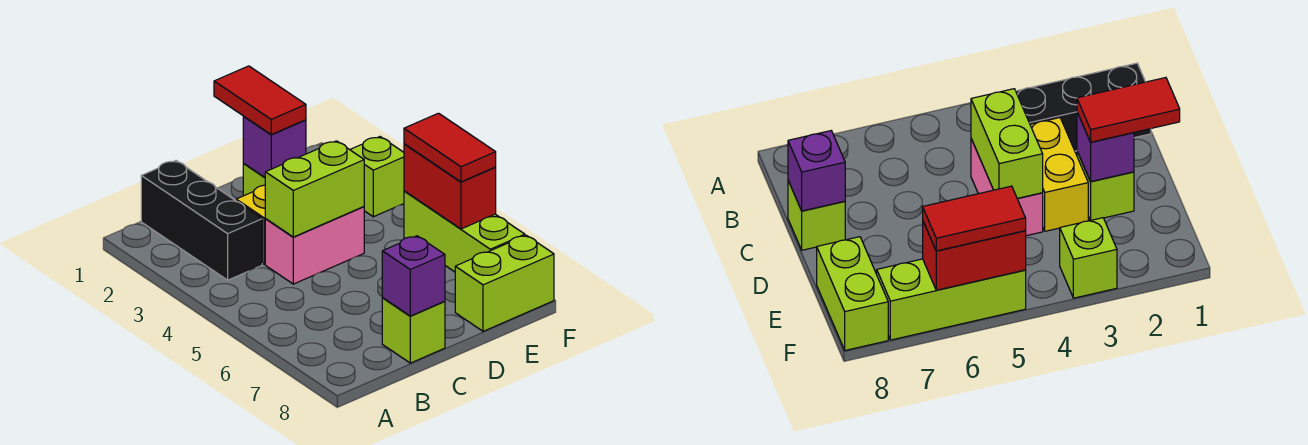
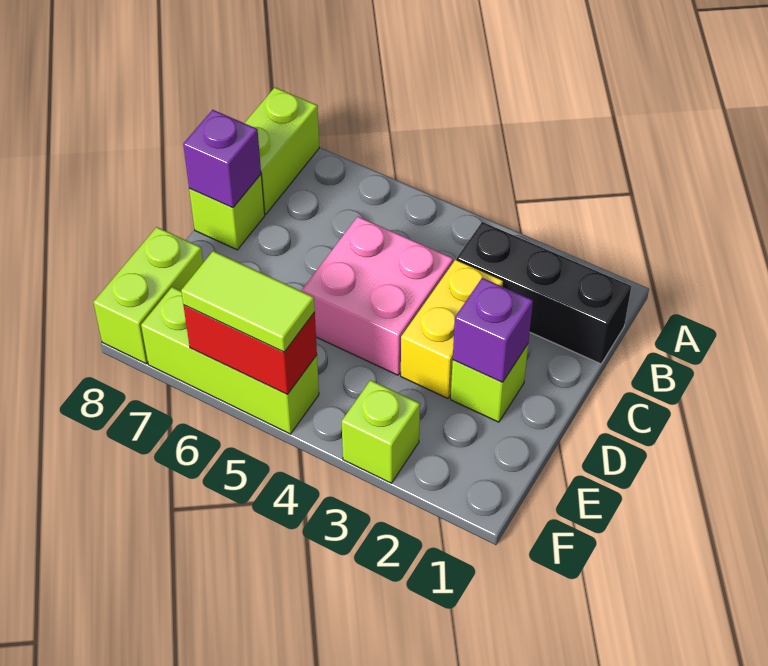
pink 1x2 brick [265,207,364,284] -> pink 2x2 brick [301,217,453,375]
lime 1x2 brick [265,141,364,237] -> lime 1x2 brick moved to [245,88,319,214]
red 1x2 tile [214,66,306,134] -> none
red 1x2 tile [404,113,496,182] -> lime 1x2 tile [181,251,315,352]

